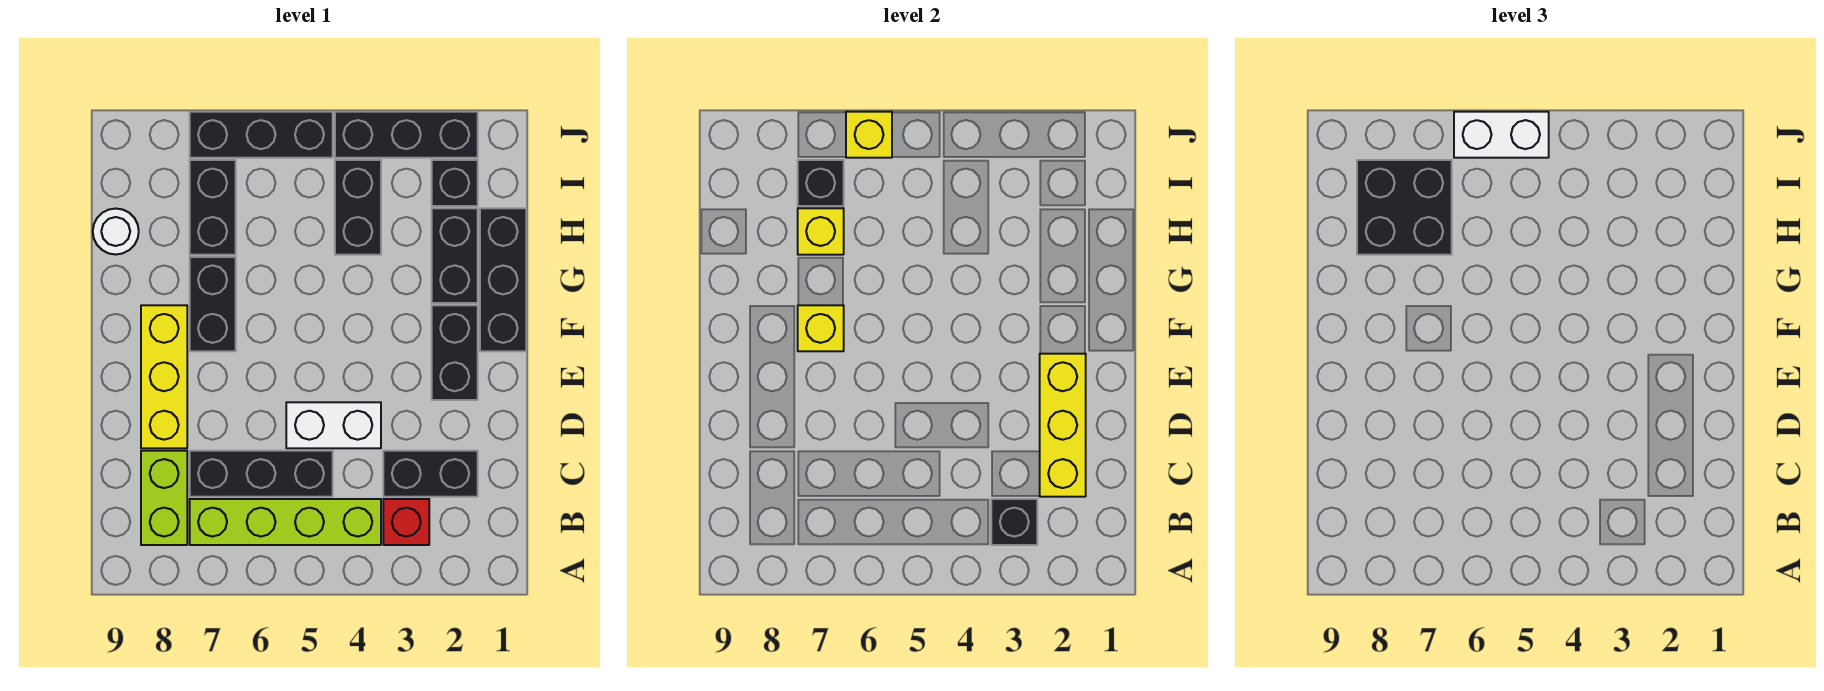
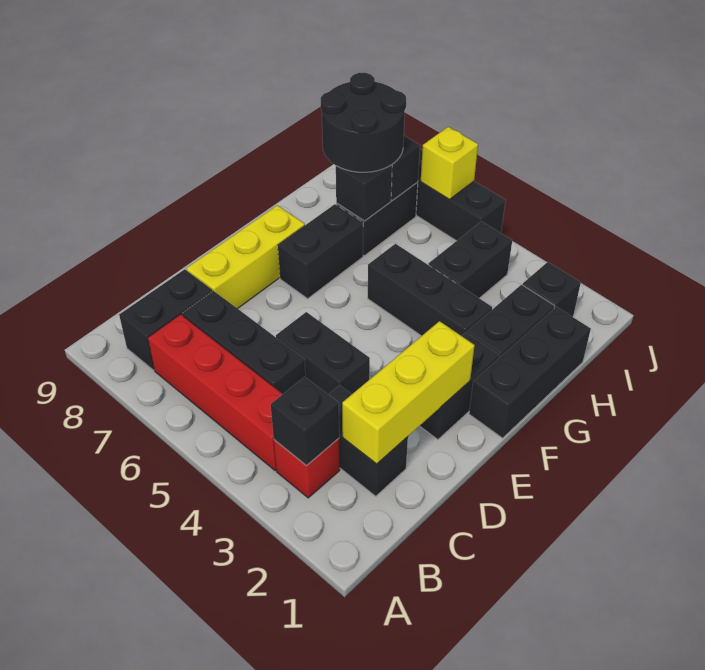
lime 1x4 brick [190,499,381,545] -> red 1x4 brick [148,315,282,470]
lime 1x2 brick [141,451,187,545] -> black 1x2 brick [119,269,212,370]
white 1x2 brick [286,402,381,448] -> black 1x2 brick [276,312,370,394]
yellow 1x1 brick [798,305,844,351] -> none
yellow 1x1 brick [798,208,844,255] -> black 1x1 brick [336,165,392,221]
black 2x2 brick [1357,160,1452,255] -> black 2x2 round brick [321,73,406,172]
white 1x1 round brick [93,209,139,255] -> none
black 1x3 brick [335,112,478,158] -> black 1x3 brick moved to [368,244,492,336]
white 1x2 brick [1454,112,1549,158] -> none

